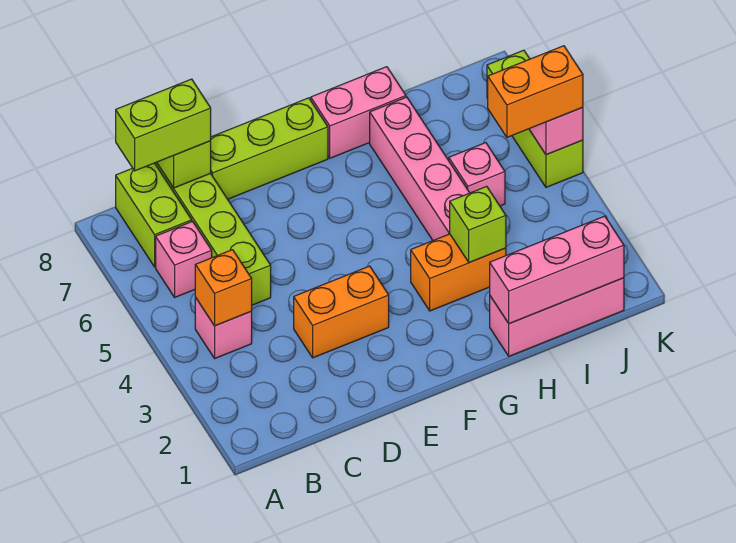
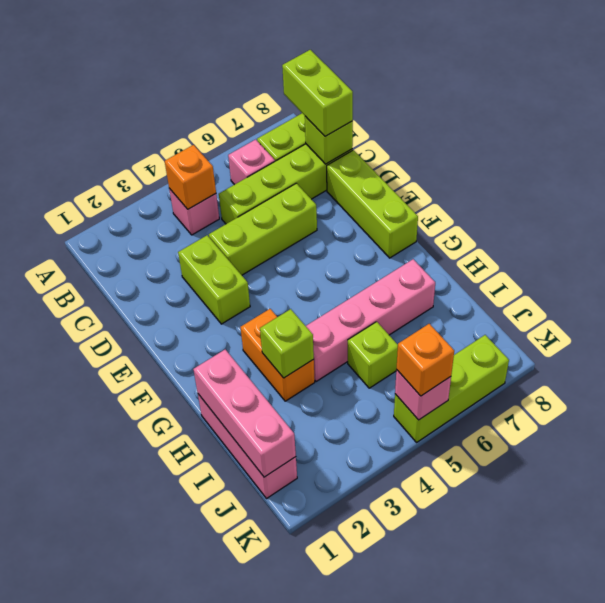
orange 1x2 brick [294,266,389,358] -> lime 1x2 brick [178,235,250,324]
none -> lime 1x3 brick [209,183,317,275]
pink 1x2 brick [311,67,406,158] -> none
pink 1x1 brick [449,143,505,206] -> lime 1x1 brick [348,322,398,388]
orange 1x2 brick [488,46,583,137] -> orange 1x1 brick [396,324,454,396]

